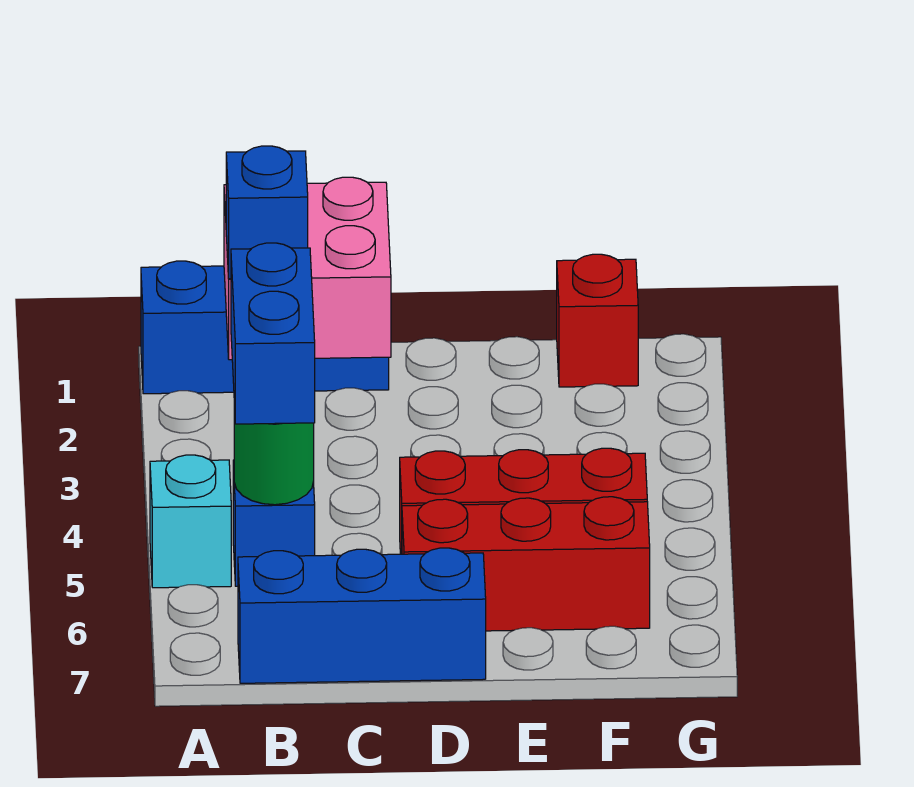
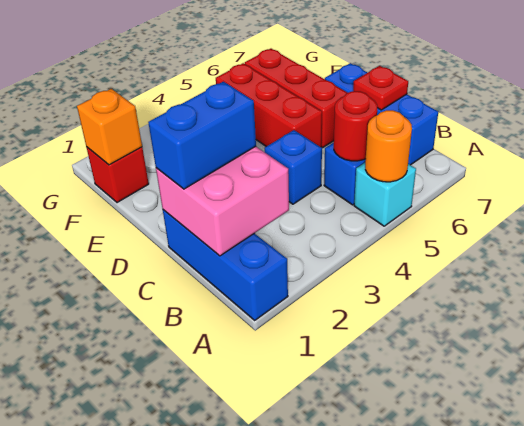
none -> orange 1x1 round brick [365,110,412,182]
blue 1x1 brick [226,146,308,279] -> blue 1x1 brick moved to [265,130,322,204]
blue 1x2 brick [231,243,315,424] -> blue 1x2 brick moved to [148,82,256,189]
green 1x1 round brick [234,405,314,505] -> red 1x1 round brick [334,91,377,161]
none -> red 1x1 plate [353,66,408,110]
none -> orange 1x1 brick [77,89,142,165]

